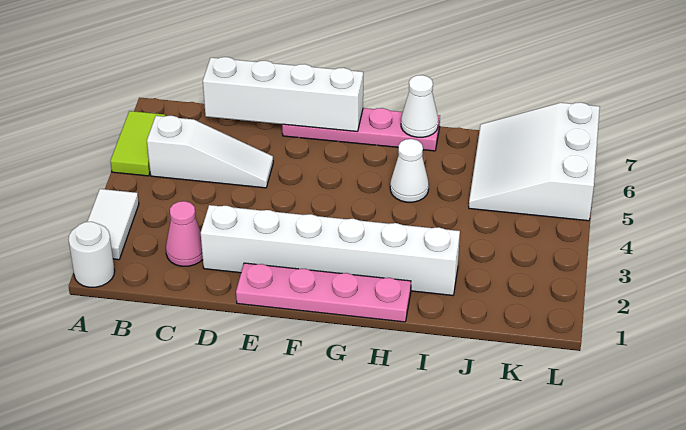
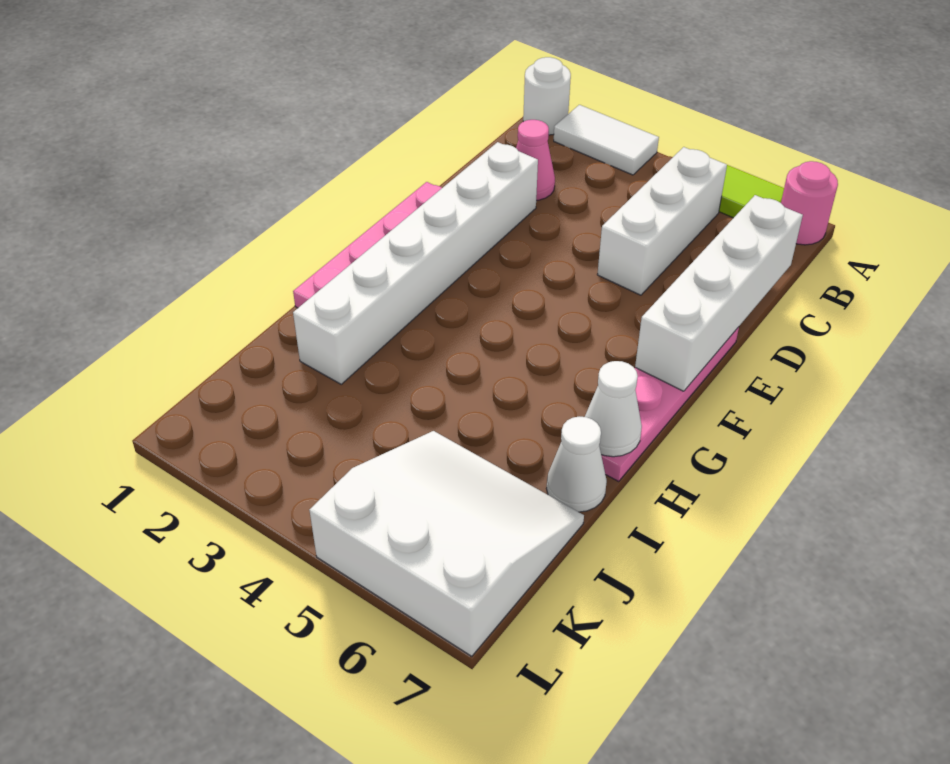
none -> pink 1x1 round brick [781,161,838,245]
white 1x3 slope [147,116,273,188] -> white 1x3 brick [597,147,727,295]
white 1x1 cone [390,139,429,202] -> white 1x1 cone moved to [547,417,607,512]

